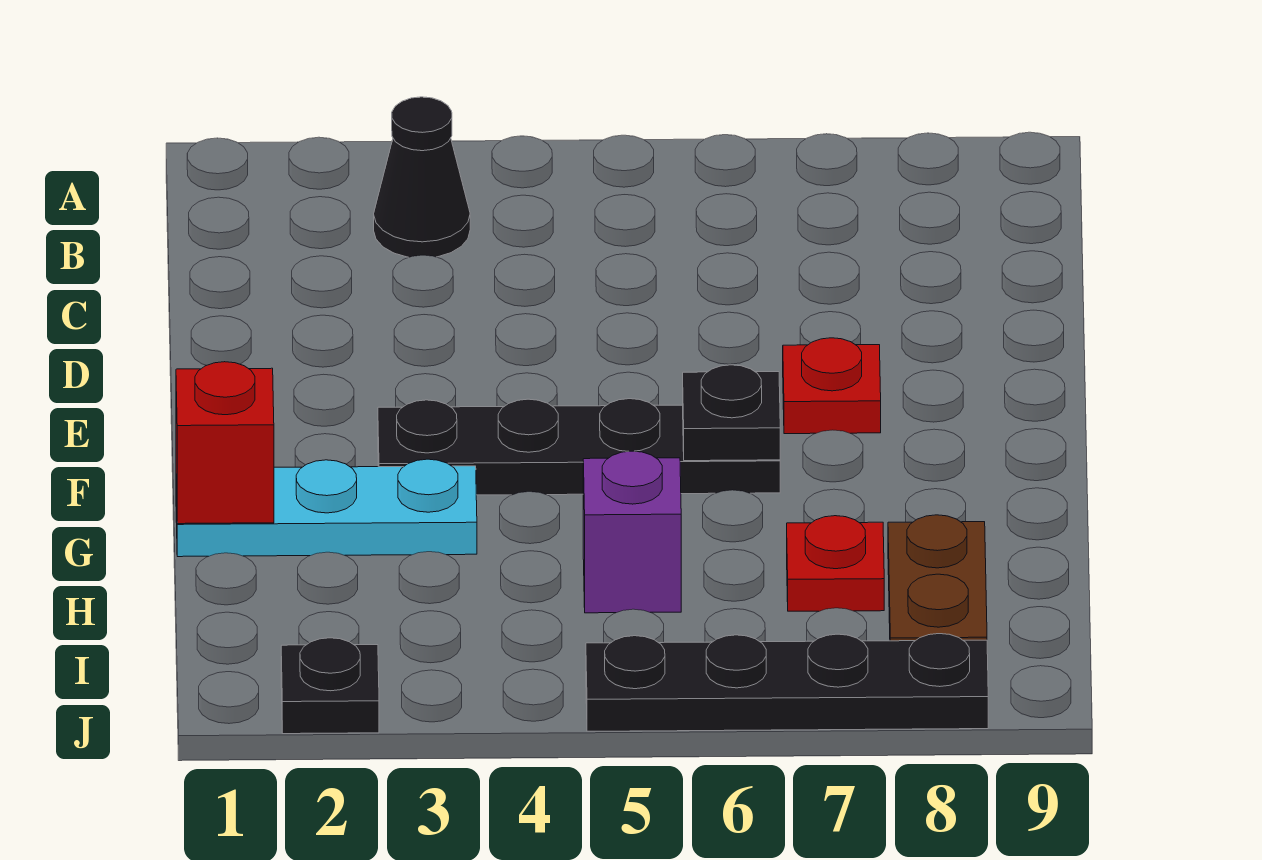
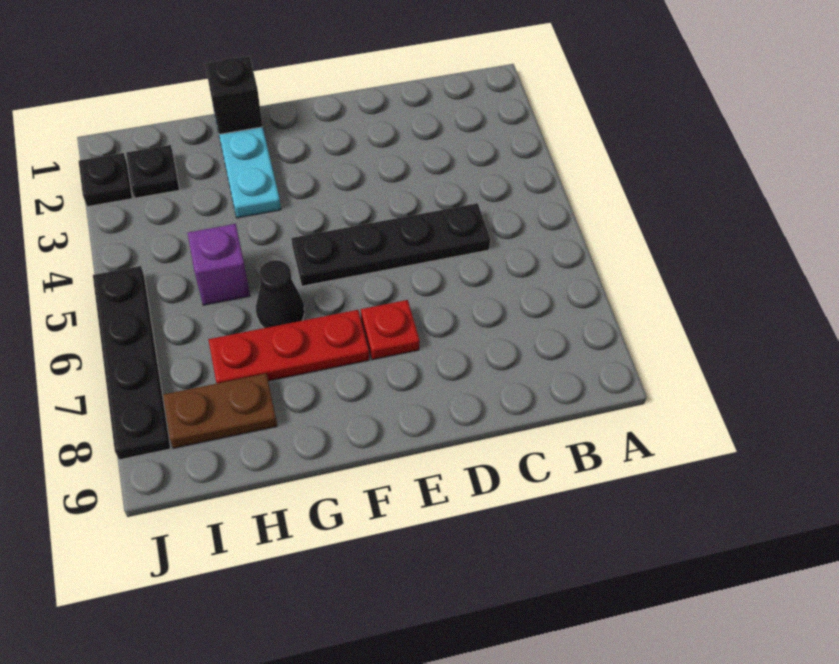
black 1x1 cone [374,97,470,257] -> black 1x1 cone moved to [256,260,304,328]
black 1x4 plate [378,399,780,495] -> black 1x4 plate turned to [291,203,490,286]
black 1x1 plate [683,365,780,461] -> black 1x1 plate moved to [126,145,180,198]
red 1x1 brick [176,362,274,524] -> black 1x1 brick [205,56,263,134]
red 1x1 plate [787,516,884,611] -> red 1x3 plate [208,310,369,383]

